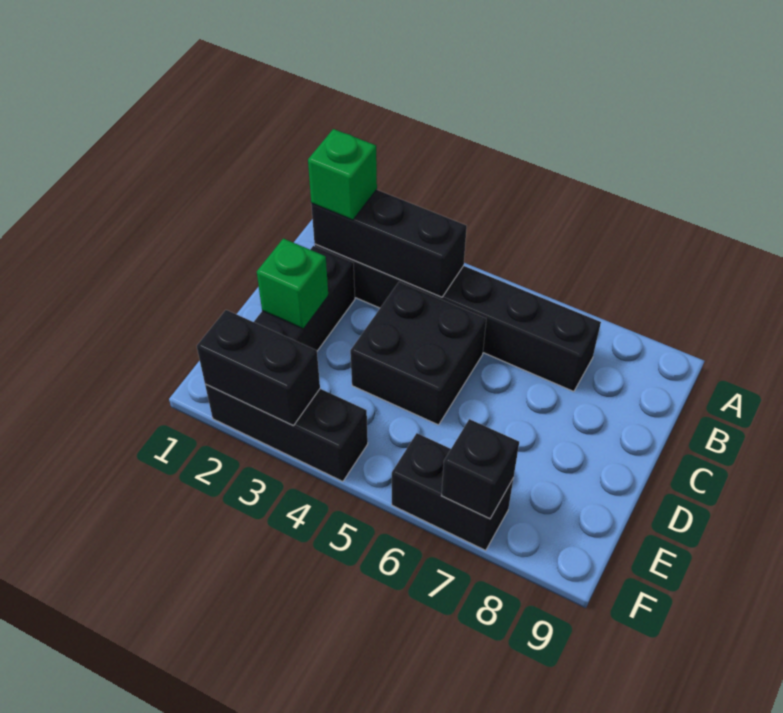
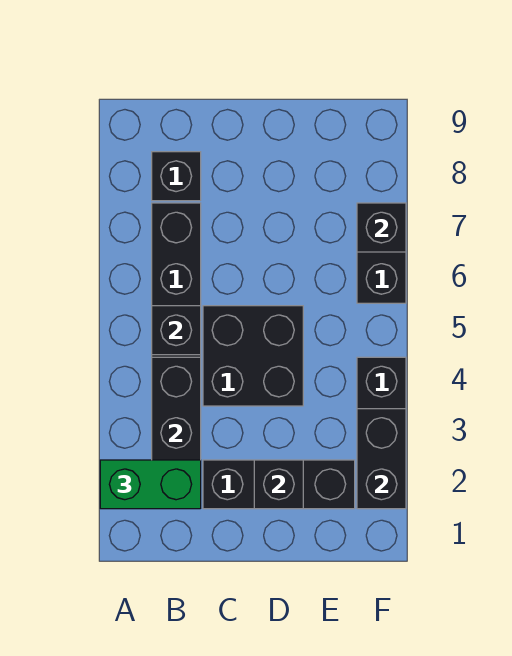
green 1x1 brick [308,129,377,220] -> green 1x2 brick [100,460,201,509]
none -> black 1x1 brick [152,306,201,355]
none -> black 1x1 brick [152,152,201,201]
green 1x1 brick [257,238,328,329] -> black 1x1 brick [254,460,303,509]

